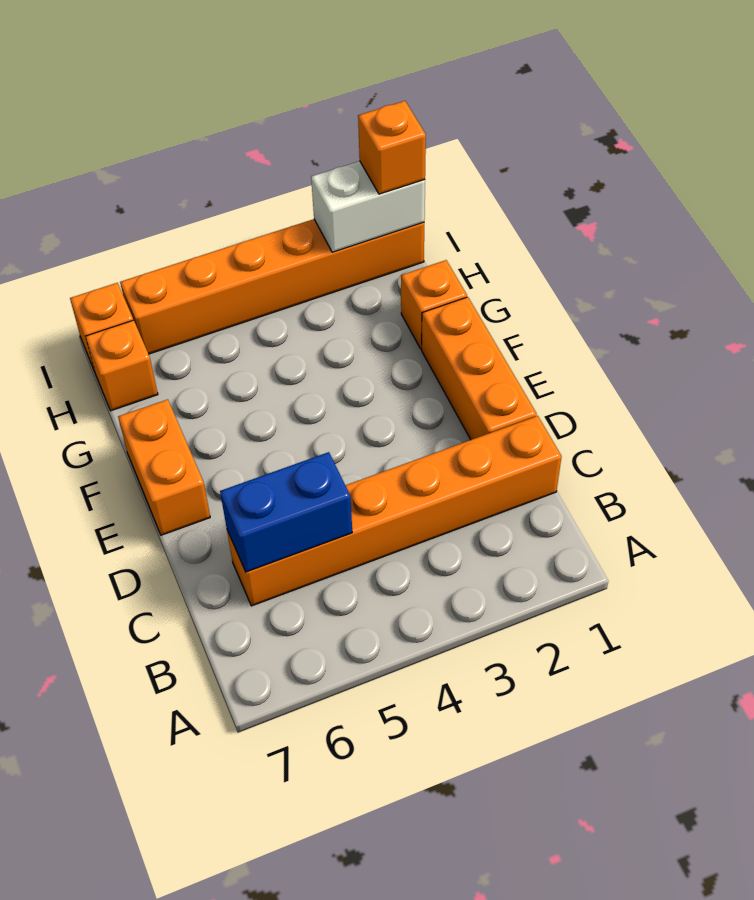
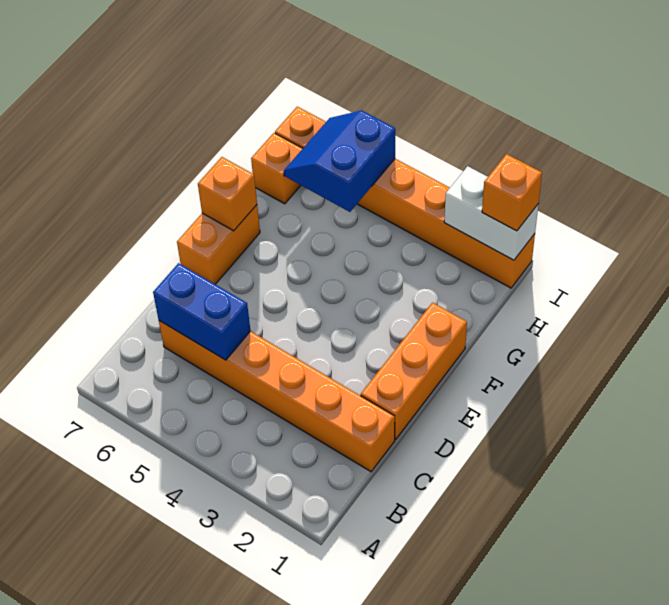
orange 1x1 brick [401,260,467,349] -> orange 1x1 brick moved to [198,157,257,231]
none -> blue 2x2 slope [284,111,395,212]

